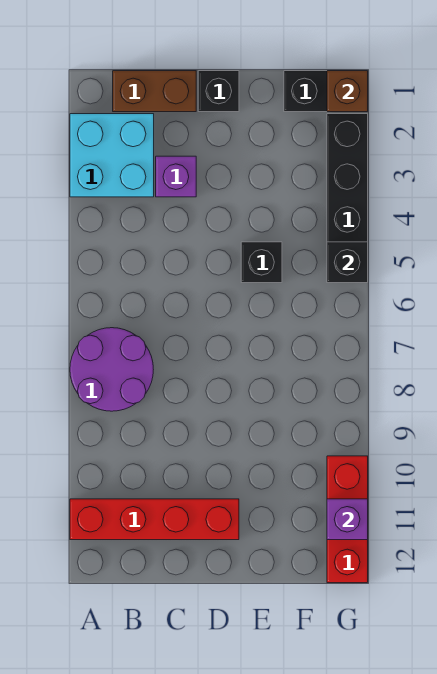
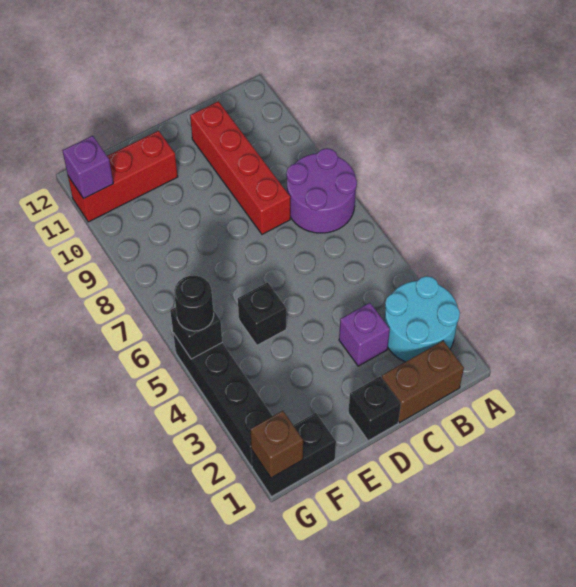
cyan 2x2 brick [70,114,154,197] -> cyan 2x2 round brick [384,276,460,362]
red 1x4 brick [70,499,239,540] -> red 1x4 brick turned to [190,101,290,234]
none -> black 1x1 round brick [174,275,214,331]
red 1x3 brick [327,456,368,583] -> red 1x3 brick turned to [68,131,178,222]

